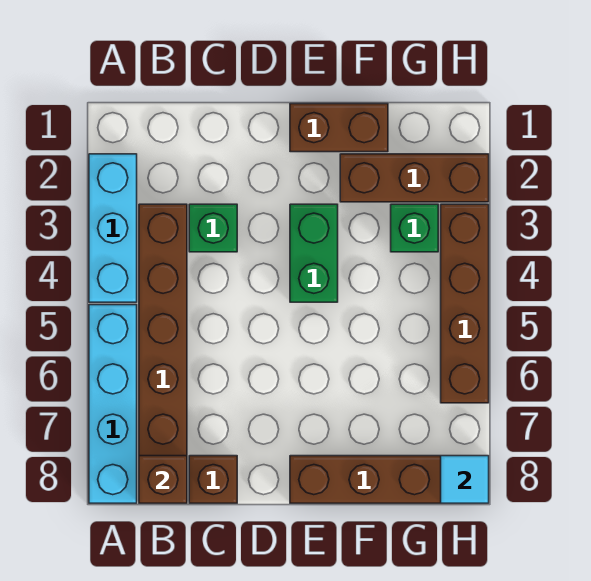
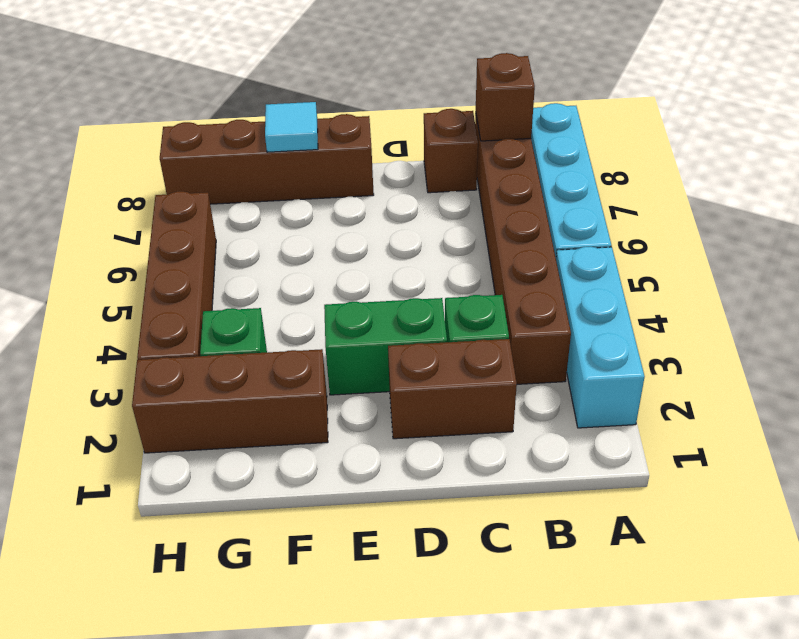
brown 1x2 brick [290,104,388,152] -> brown 1x2 brick moved to [388,339,517,439]
green 1x2 brick [290,204,338,302] -> green 1x2 brick turned to [324,298,447,395]
cyan 1x1 tile [441,456,489,503] -> cyan 1x1 tile moved to [265,102,318,152]

